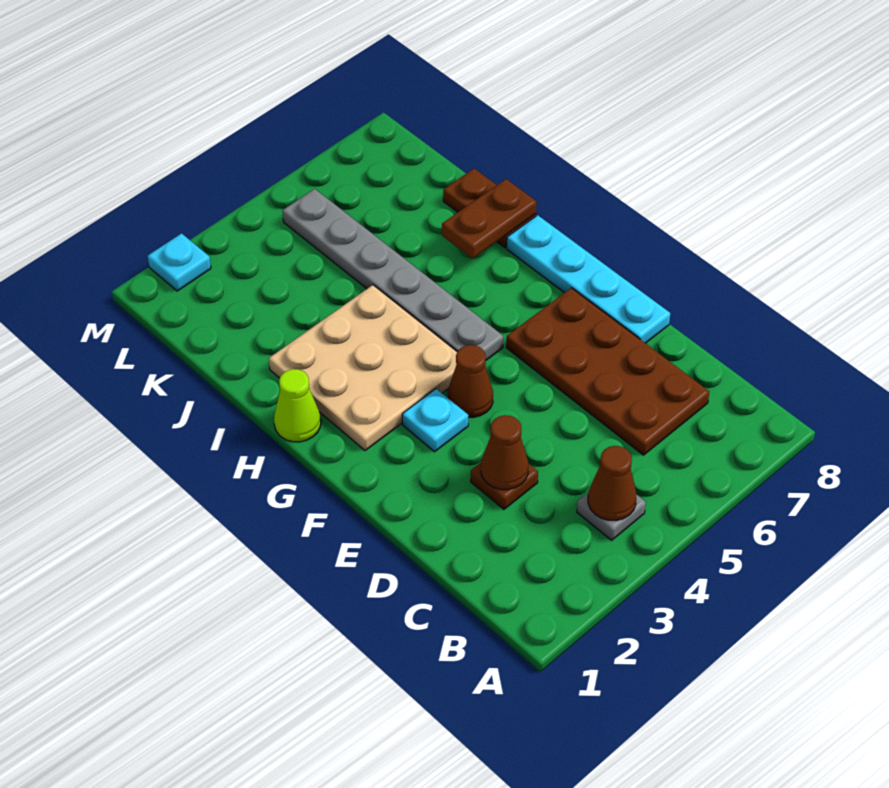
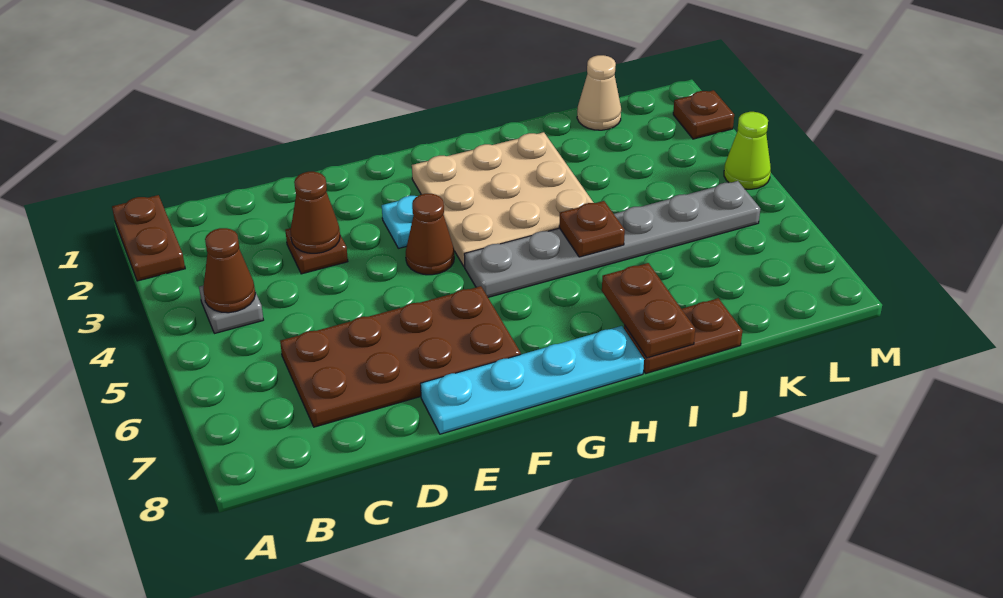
none -> brown 1x2 plate [112,195,185,281]
lime 1x1 cone [274,369,321,442] -> lime 1x1 cone moved to [724,112,771,189]
none -> brown 1x1 plate [559,201,625,257]
none -> tan 1x1 cone [577,55,621,130]
cyan 1x1 plate [148,234,211,291] -> brown 1x1 plate [673,90,734,139]

